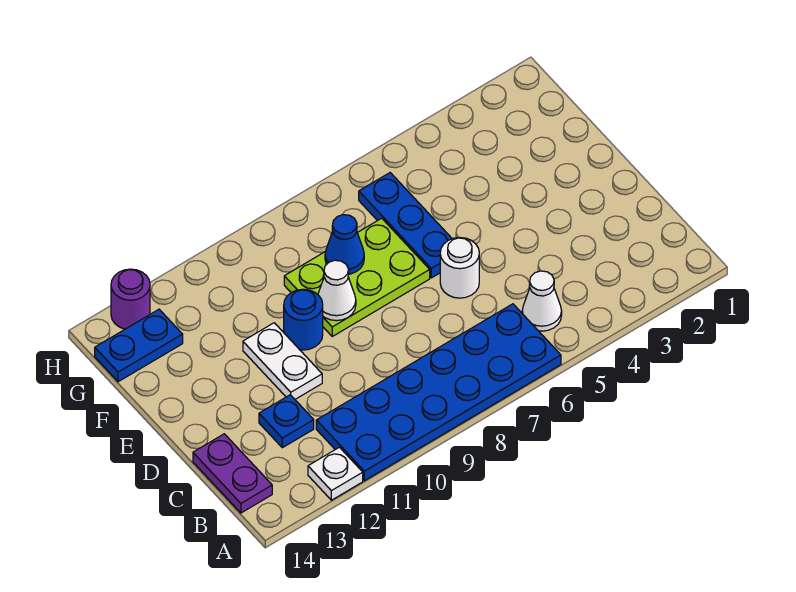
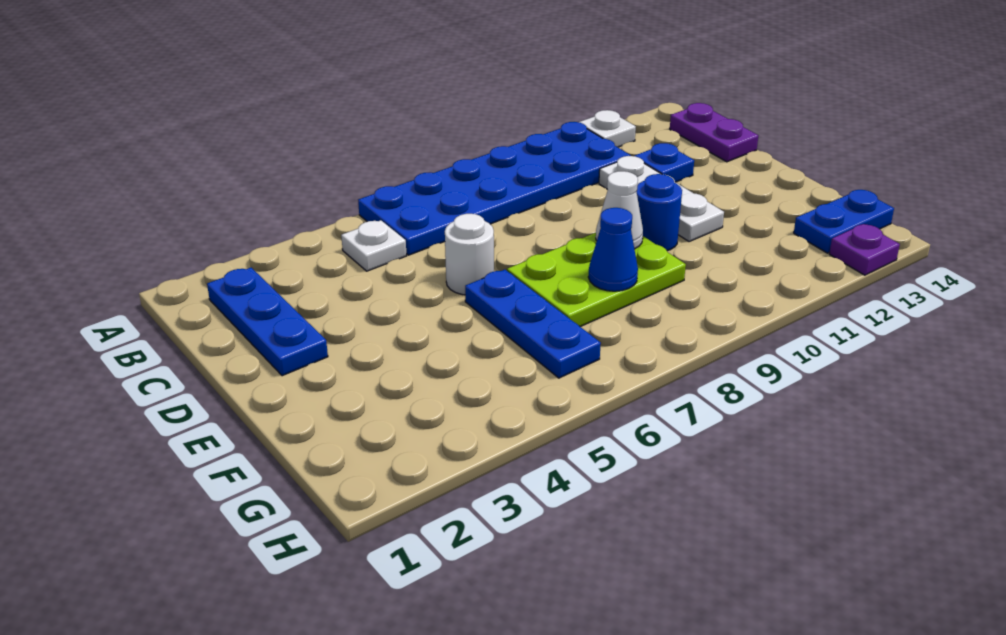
none -> blue 1x3 plate [207,268,328,376]
white 1x1 cone [522,271,562,331] -> white 1x1 plate [341,220,407,271]
white 1x2 plate [243,323,322,399] -> white 1x3 plate [599,156,724,242]
purple 1x1 round brick [111,269,150,329] -> purple 1x1 plate [829,224,900,275]

